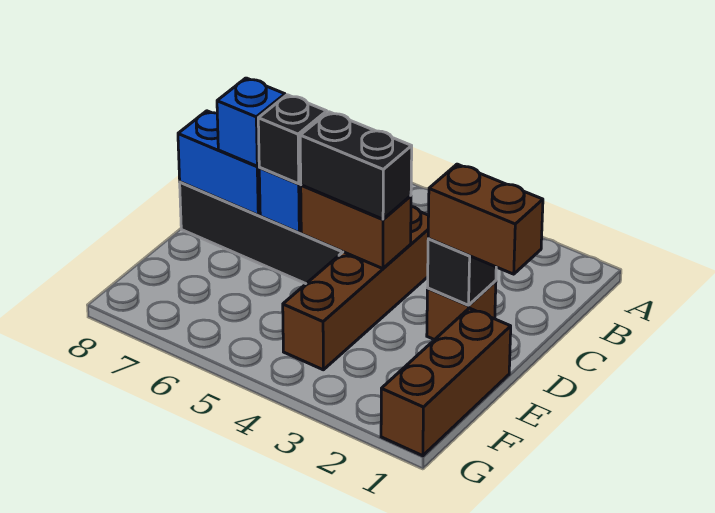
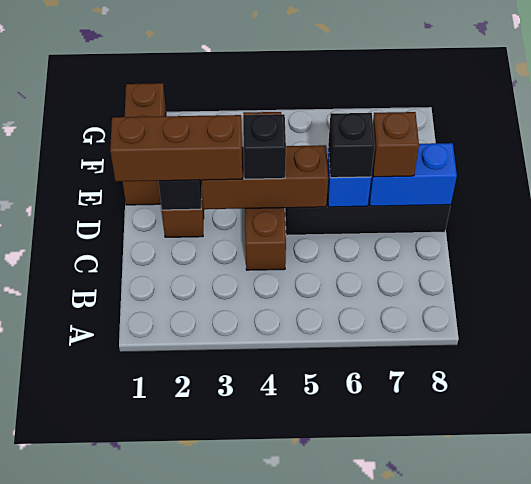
brown 1x2 brick [428,164,543,274] -> brown 1x3 brick [110,115,242,182]
brown 1x2 brick [301,185,411,269] -> brown 1x3 brick [201,145,328,209]
black 1x2 brick [300,112,412,219] -> black 1x1 brick [243,114,286,179]
blue 1x1 brick [217,78,285,166] -> brown 1x1 brick [372,112,419,177]

